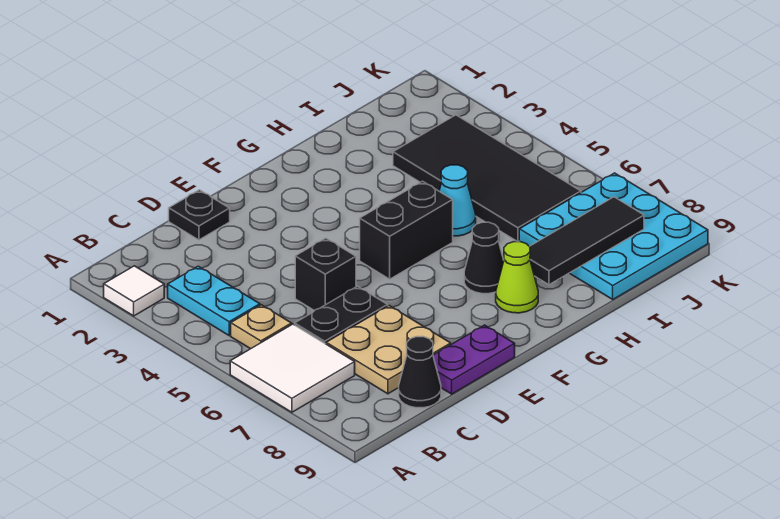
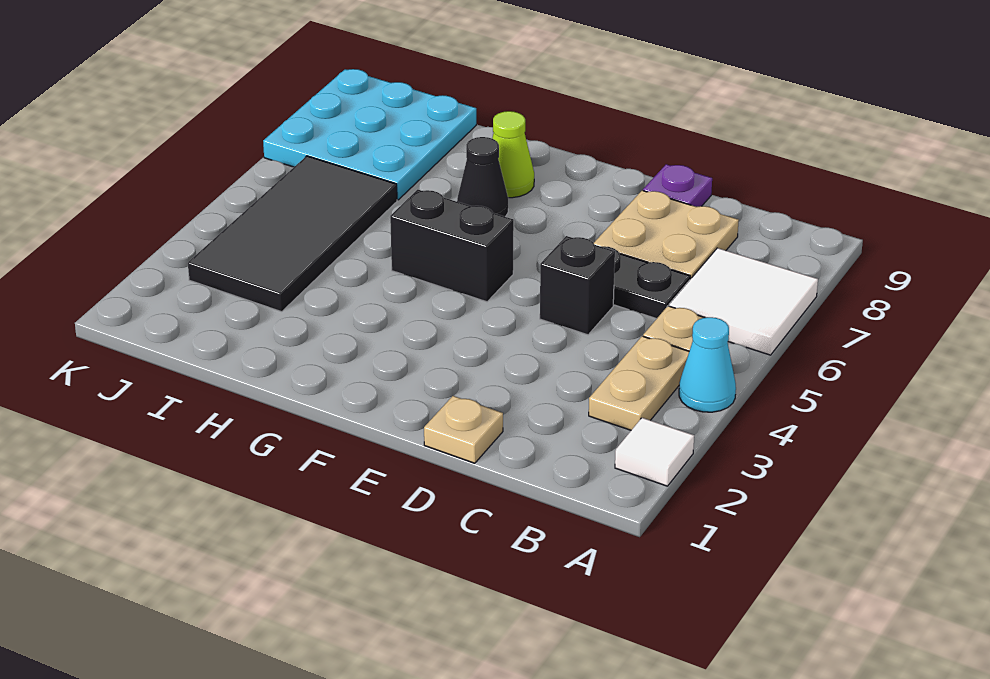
cyan 1x2 plate [168,266,260,335] -> tan 1x2 plate [589,336,689,430]
black 1x1 cone [399,337,441,408] -> none
black 1x1 plate [169,190,230,240] -> tan 1x1 plate [424,396,503,463]
purple 1x2 plate [433,325,515,394] -> purple 1x1 plate [643,164,712,207]
cyan 1x1 cone [439,165,476,236] -> cyan 1x1 cone moved to [679,317,736,412]
black 1x3 tile [529,197,644,285] -> none

